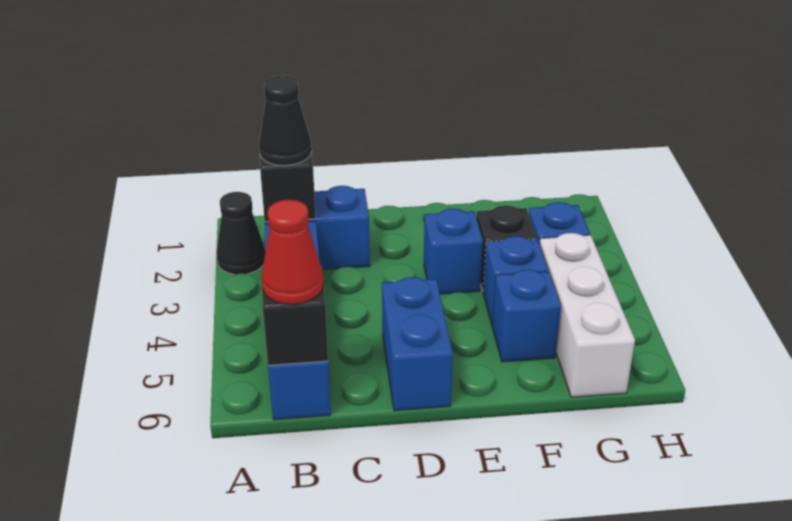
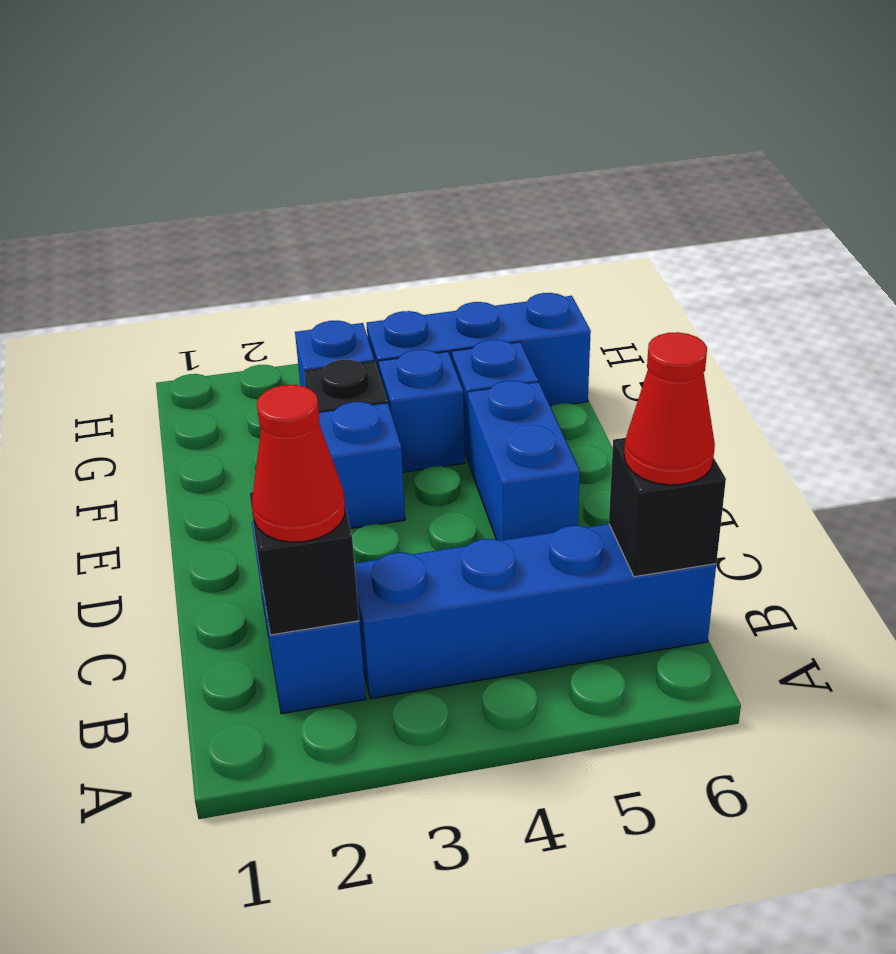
black 1x1 cone [216,192,265,275] -> none
black 1x1 cone [259,76,312,166] -> red 1x1 cone [252,385,345,542]
blue 1x2 brick [382,277,453,411] -> blue 1x2 brick turned to [468,380,580,541]
white 1x3 brick [539,233,635,397] -> blue 1x3 brick [367,293,591,407]

